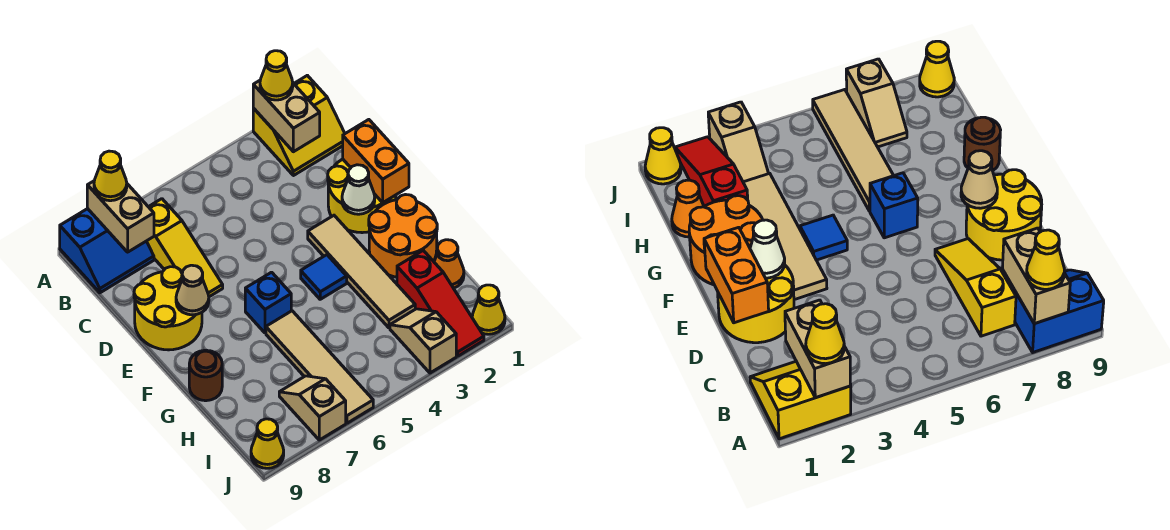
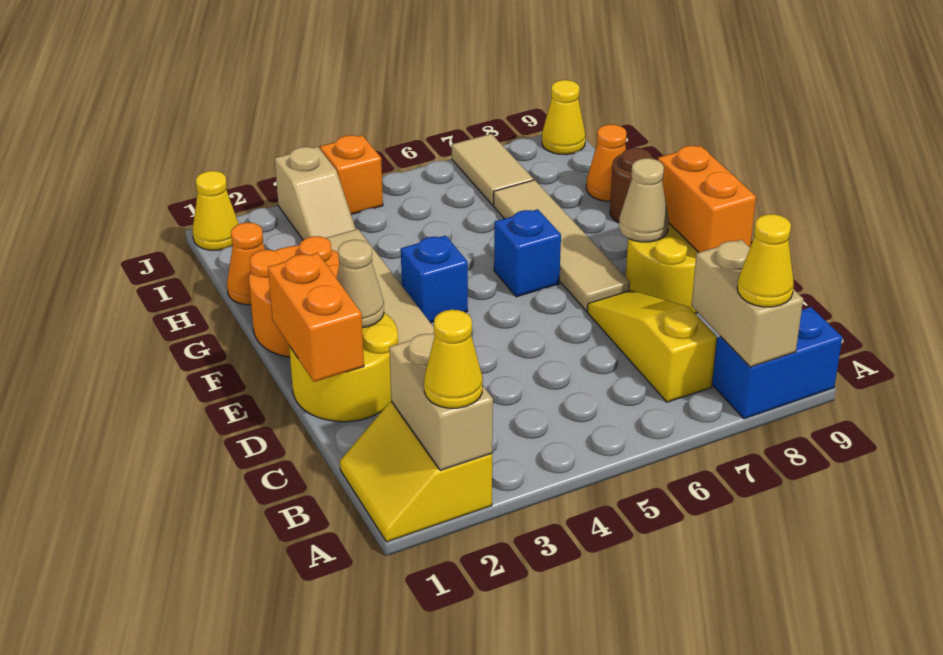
yellow 2x2 slope [253,75,345,176] -> yellow 2x2 slope turned to [340,401,492,542]
none -> orange 1x2 brick [658,146,756,252]
white 1x1 cone [342,165,375,214] -> tan 1x1 cone [336,240,384,328]
blue 1x1 tile [301,255,347,299] -> blue 1x1 brick [401,236,468,323]
tan 1x4 tile [266,311,373,423] -> tan 1x4 tile moved to [494,180,630,311]
red 1x3 slope [397,250,484,356] -> none
none -> orange 1x1 cone [586,124,627,201]
tan 1x2 slope [279,376,346,440] -> tan 1x2 tile [452,134,534,205]
none -> orange 1x1 brick [320,135,383,214]

